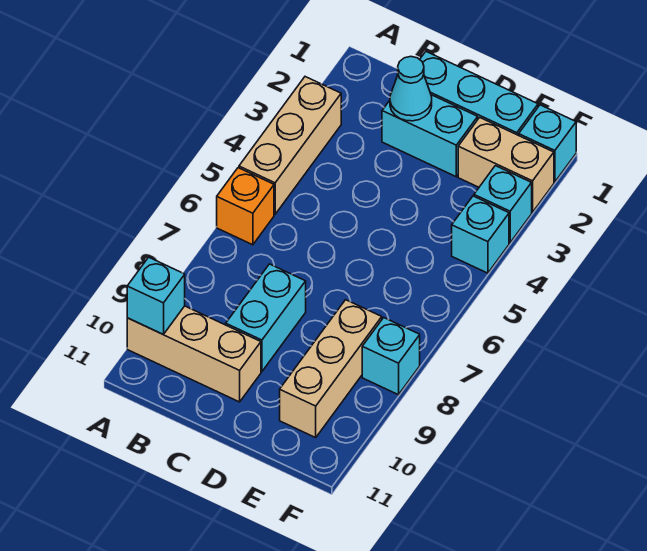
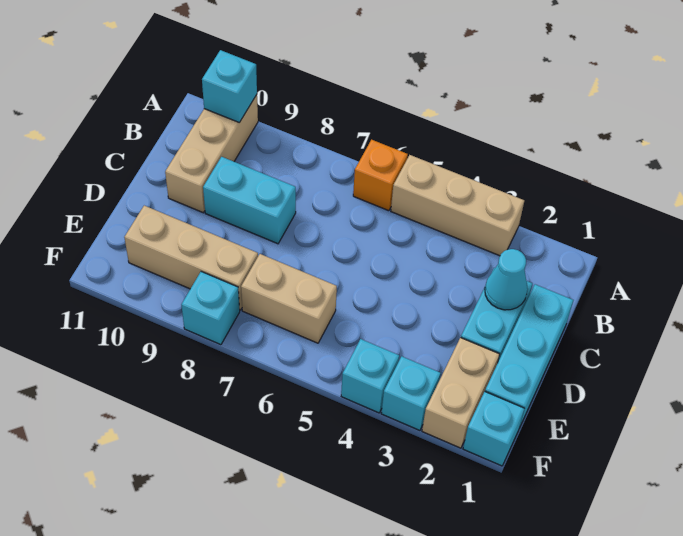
none -> tan 1x2 brick [241,254,337,343]

